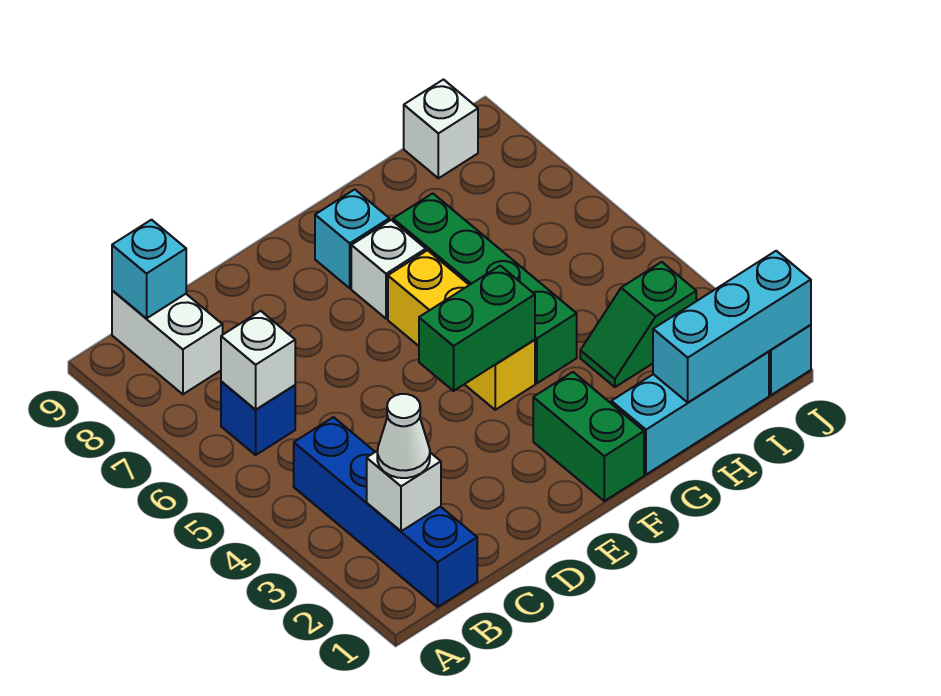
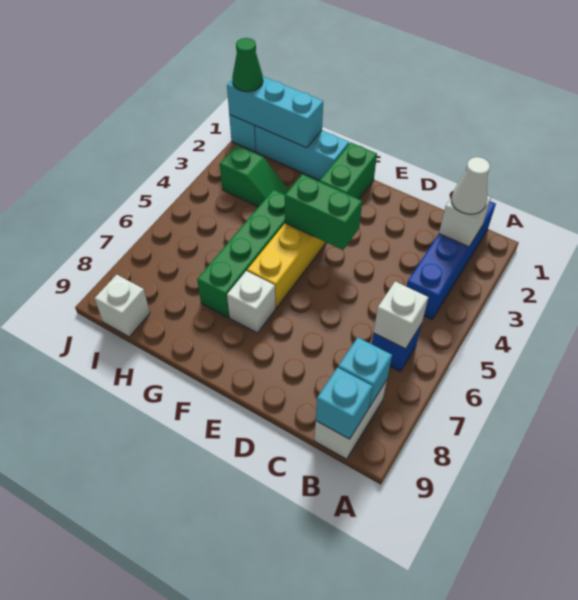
cyan 1x1 brick [315,189,389,288] -> cyan 1x1 brick moved to [338,338,392,407]
none -> green 1x1 cone [232,38,263,92]

